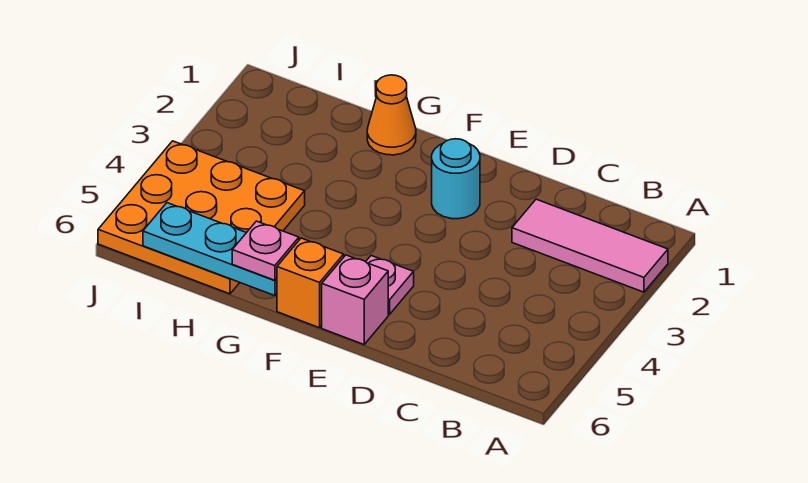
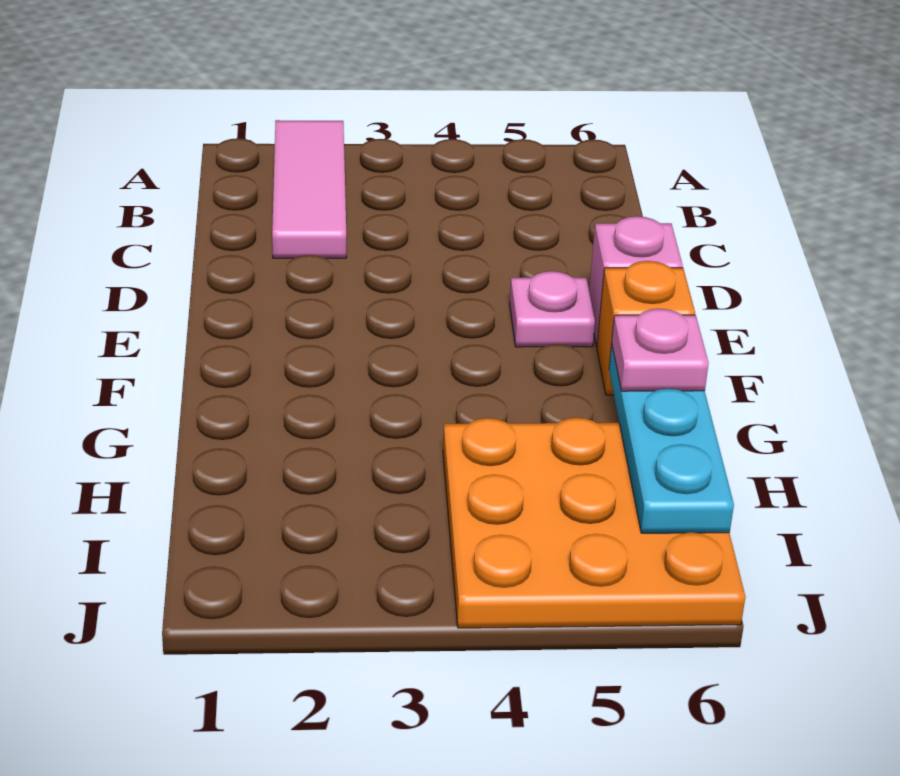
cyan 1x1 round brick [432,139,480,219] -> none
orange 1x1 cone [367,75,416,155] -> none

